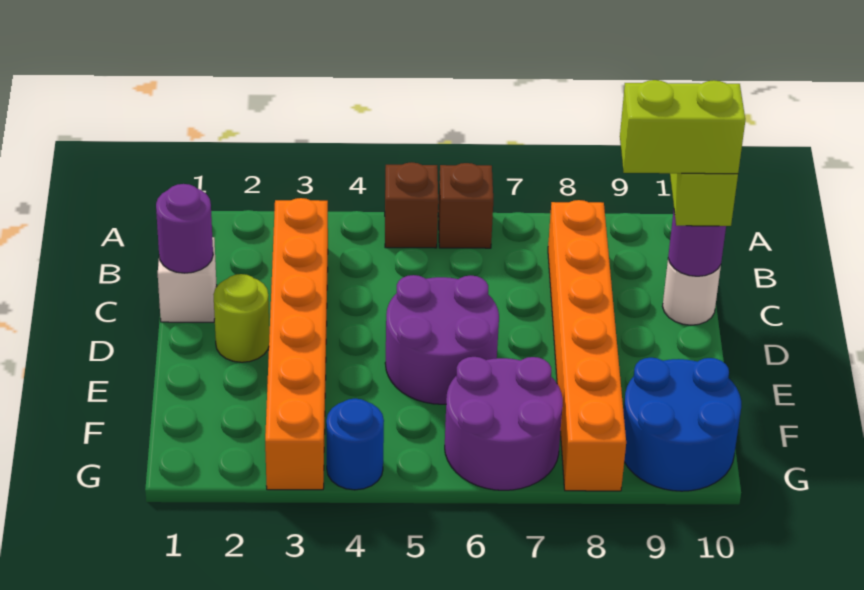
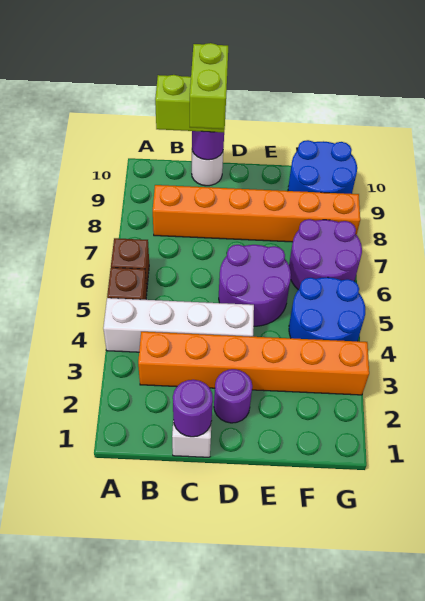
none -> white 1x4 brick [103,298,254,352]
lime 1x1 round brick [213,274,269,362] -> purple 1x1 round brick [214,369,252,423]
blue 1x1 round brick [326,398,384,490] -> blue 2x2 round brick [289,277,365,341]

